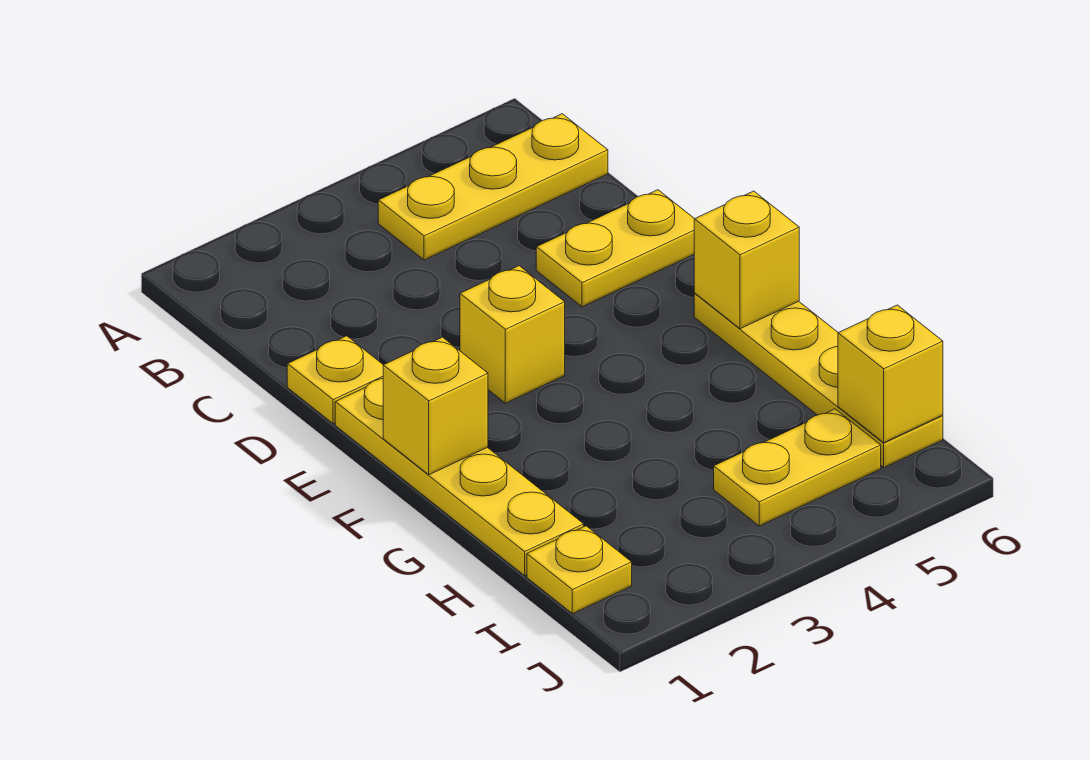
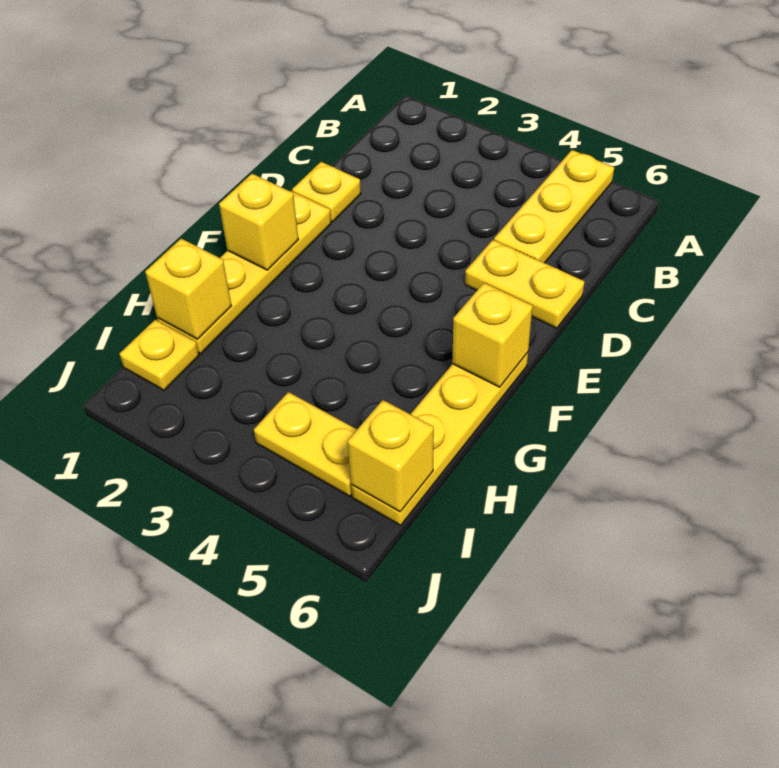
yellow 1x3 plate [378,114,608,260] -> yellow 1x3 plate turned to [494,150,614,263]
yellow 1x1 brick [460,266,565,403] -> yellow 1x1 brick moved to [145,239,232,339]

